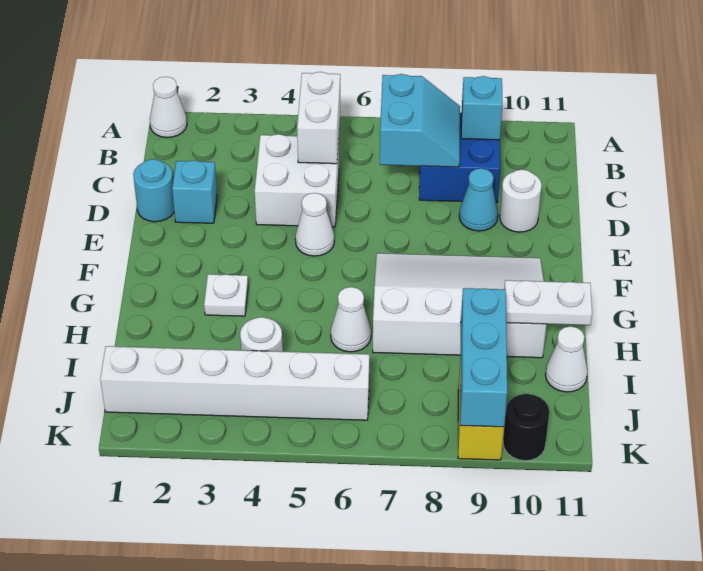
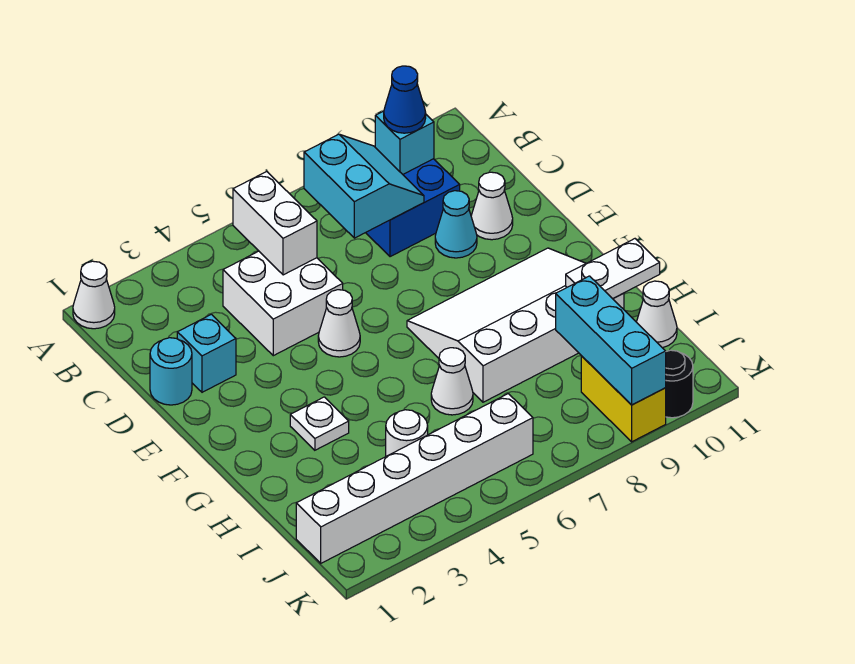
none -> blue 1x1 cone [384,66,426,133]
white 1x1 round brick [500,169,542,232] -> white 1x1 cone [471,172,513,240]

